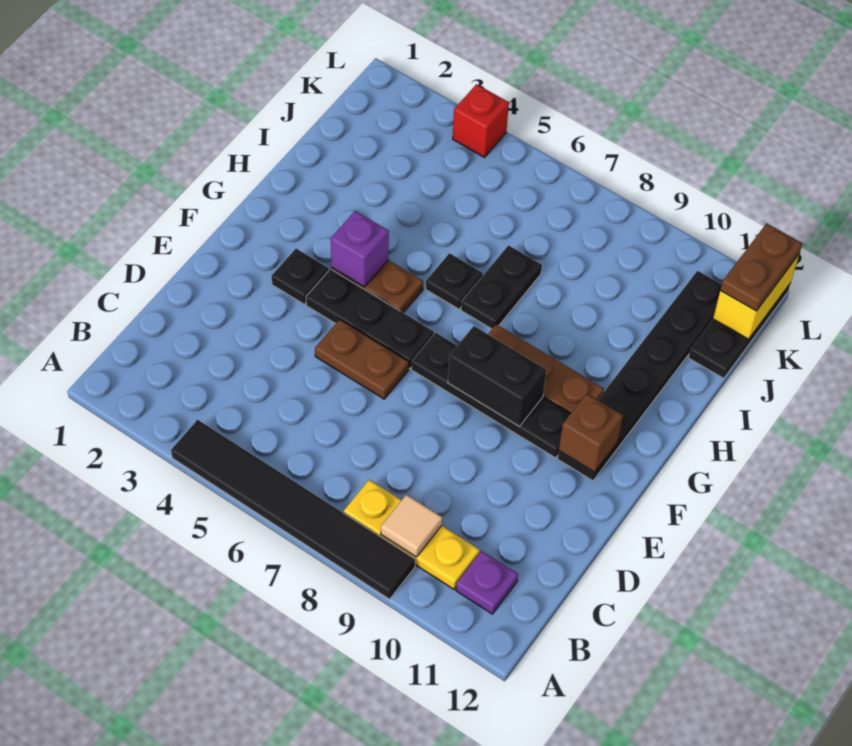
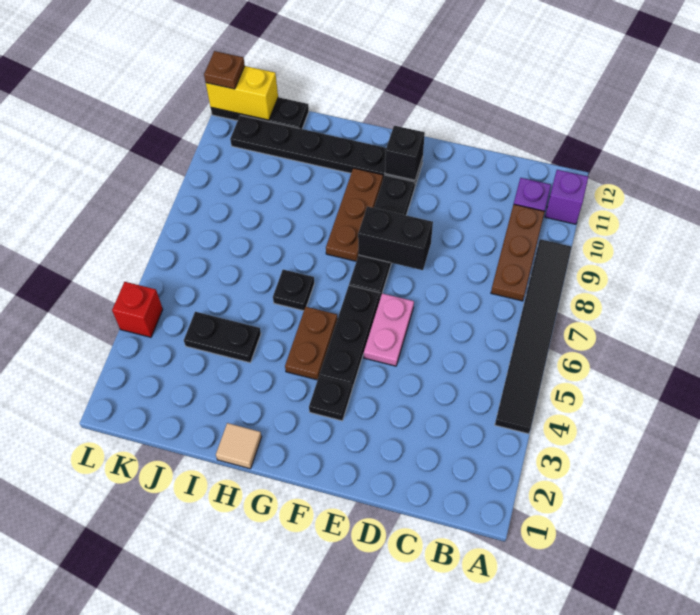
yellow 1x3 plate [344,480,480,589] -> brown 1x3 plate [491,204,545,301]
tan 1x1 tile [381,495,442,557] -> tan 1x1 tile moved to [216,423,262,469]
brown 1x2 plate [315,319,409,399] -> pink 1x2 plate [364,293,414,366]
black 1x2 brick [448,326,546,426] -> black 1x2 brick turned to [358,206,433,270]
brown 1x1 brick [559,394,623,472] -> black 1x1 brick [385,126,425,180]
purple 1x1 brick [331,211,389,287] -> purple 1x1 brick moved to [545,170,588,224]
black 1x2 plate [461,245,542,329] -> black 1x2 plate moved to [184,312,261,363]
brown 1x2 plate [720,223,802,311] -> brown 1x1 plate [204,51,245,89]

